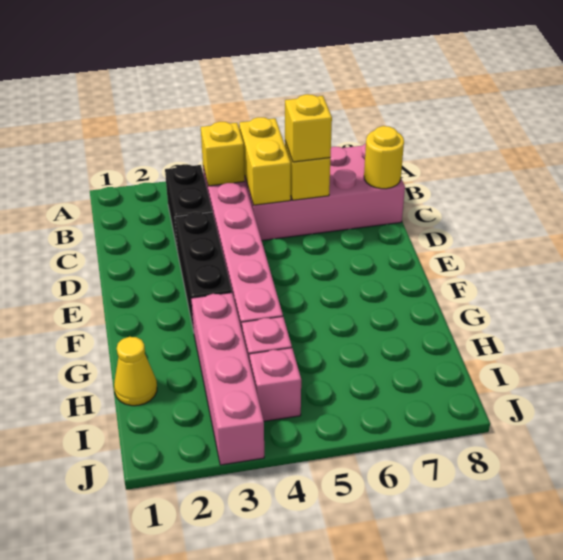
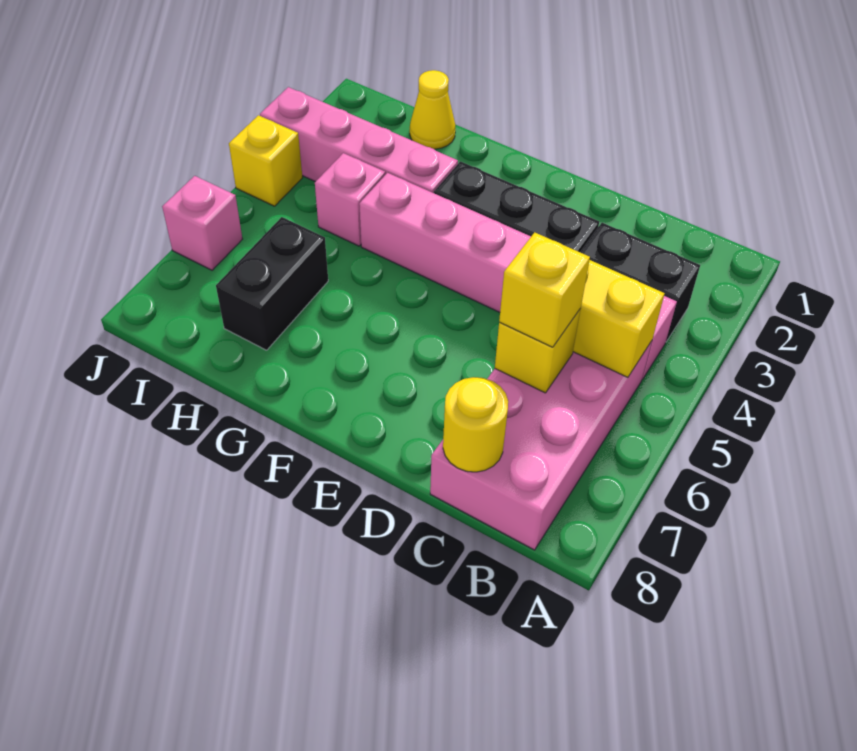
yellow 1x1 brick [201,122,245,186] -> yellow 1x1 brick moved to [229,115,302,206]
none -> black 1x2 brick [216,217,328,350]
pink 1x1 brick [250,348,301,421] -> pink 1x1 brick moved to [162,176,242,270]

